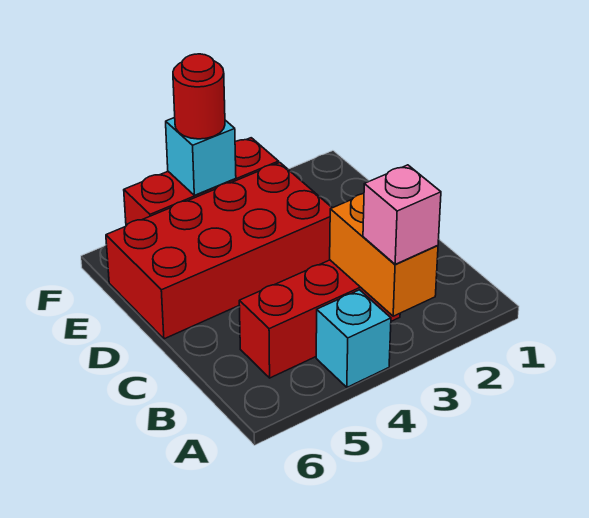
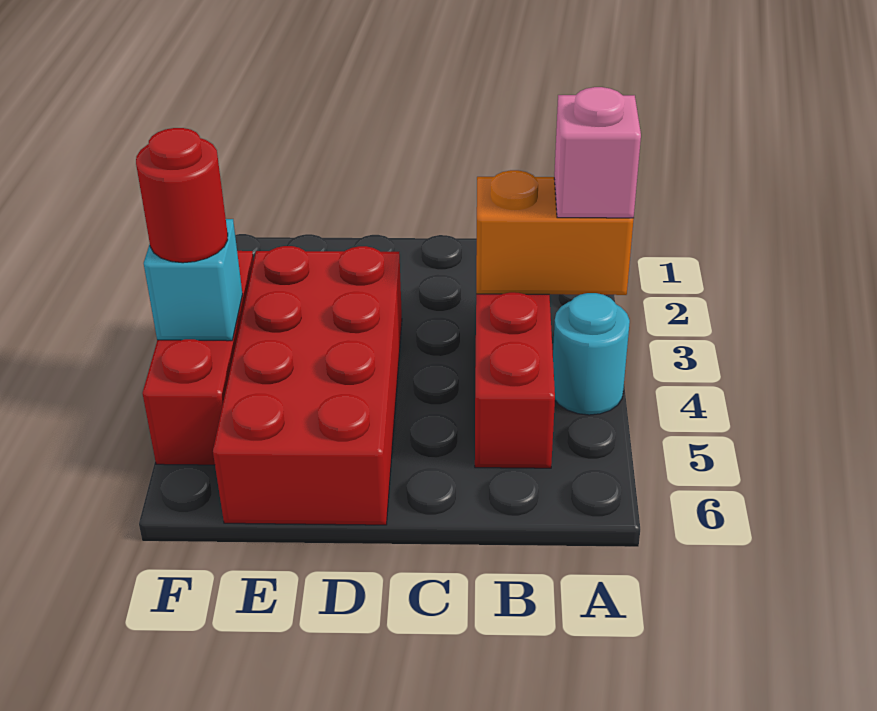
cyan 1x1 brick [316,290,391,387] -> cyan 1x1 round brick [553,293,630,415]

